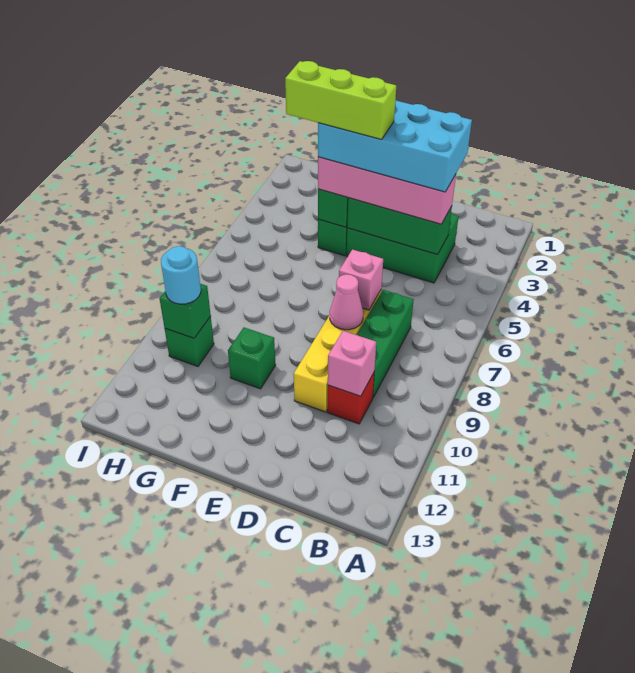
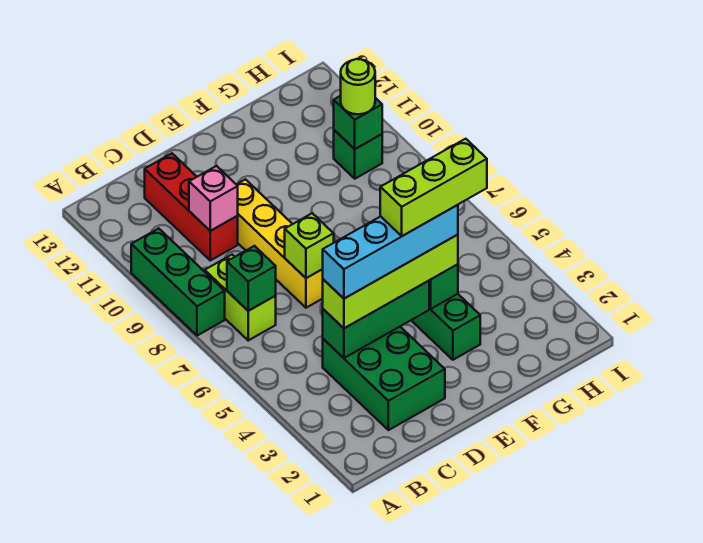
none -> lime 1x2 brick [205,255,276,340]
green 2x3 brick [347,214,459,283] -> green 2x3 brick turned to [323,327,445,430]
cyan 2x4 brick [318,101,472,192] -> cyan 1x4 brick [323,205,458,299]
pink 1x4 brick [318,157,456,224] -> lime 1x4 brick [323,235,458,328]
green 1x3 brick [357,290,414,397] -> green 1x3 brick moved to [131,228,225,336]
red 1x1 brick [327,373,374,424] -> red 1x3 brick [145,153,238,260]
pink 1x1 brick [339,250,383,310] -> lime 1x1 brick [285,213,334,278]
pink 1x1 cone [330,274,363,330] -> none
green 1x1 brick [228,327,276,389] -> green 1x1 brick moved to [227,246,276,311]
cyan 1x1 round brick [161,246,201,304] -> lime 1x1 round brick [341,59,375,114]

